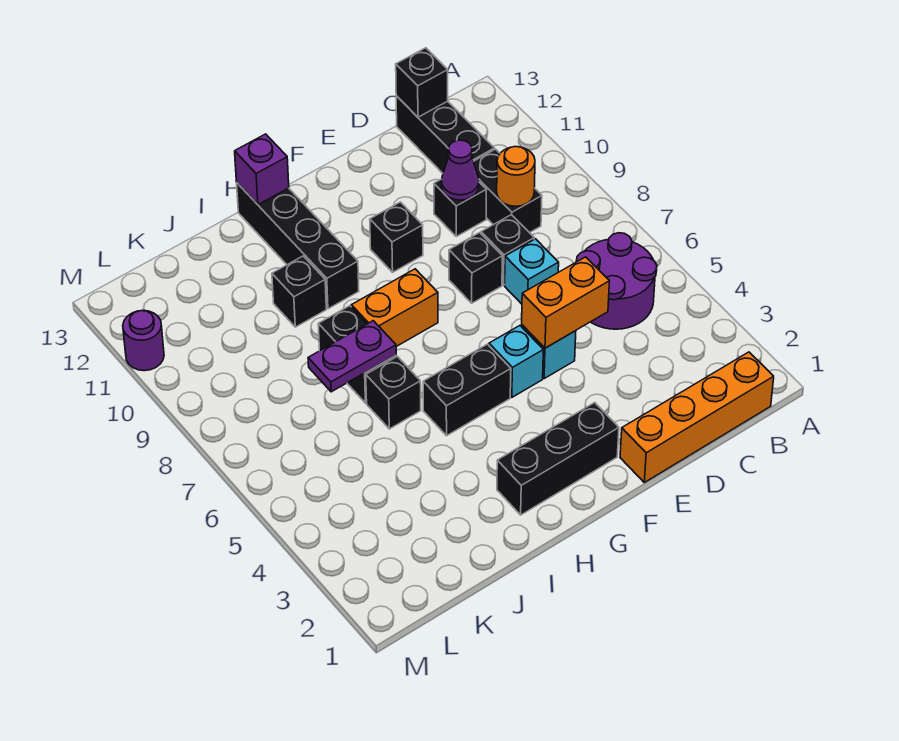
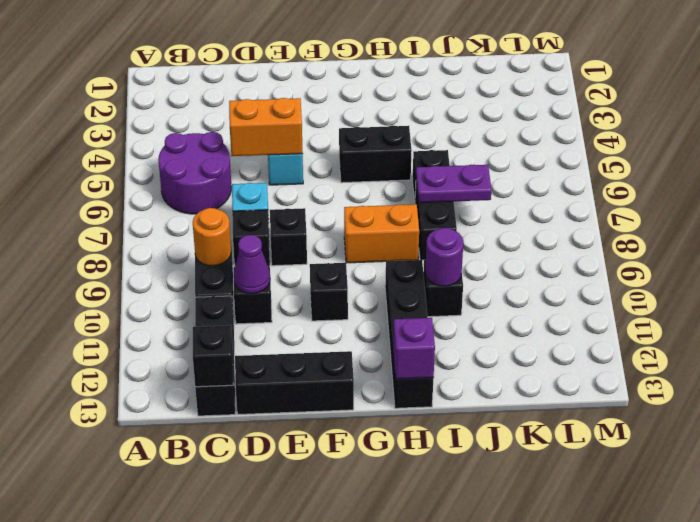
orange 1x4 brick [620,352,774,482] -> none
black 1x3 brick [497,403,619,515] -> black 1x3 brick moved to [235,351,354,414]
cyan 1x1 brick [489,326,543,397] -> none
purple 1x1 round brick [123,311,164,371] -> purple 1x1 round brick moved to [425,228,463,286]

